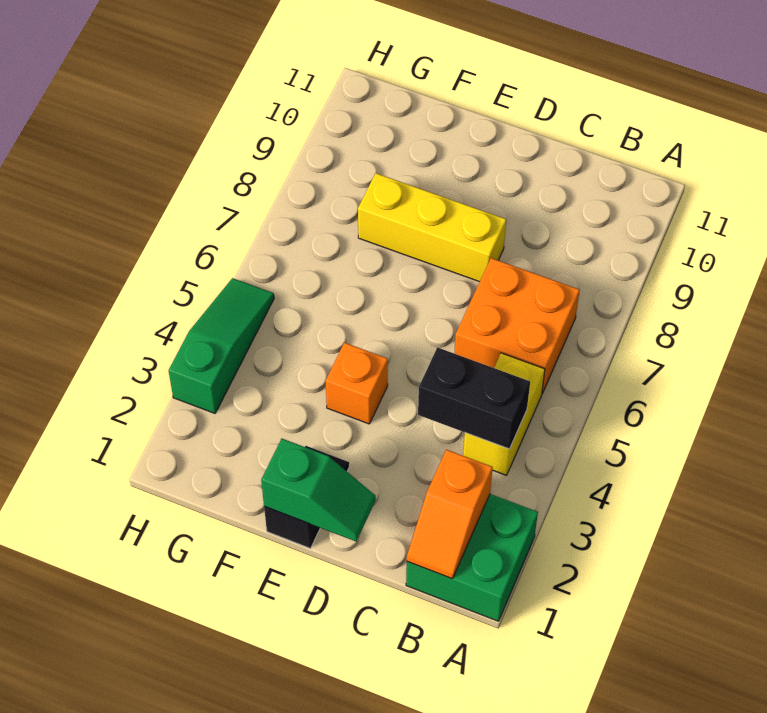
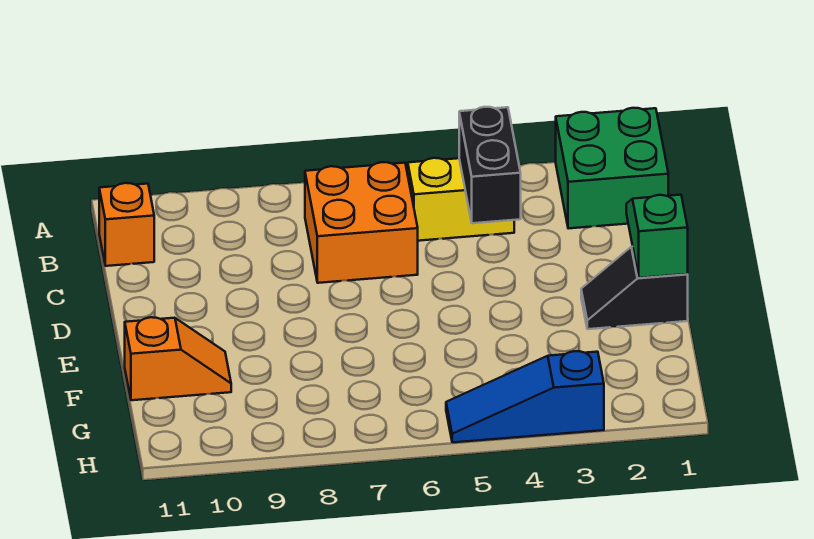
orange 1x2 slope [407,450,493,579] -> orange 1x2 slope moved to [125,317,231,400]
yellow 1x3 brick [358,173,506,282] -> none
orange 1x1 brick [326,343,388,424] -> orange 1x1 brick moved to [99,183,154,266]
green 1x3 slope [169,278,274,413] -> blue 1x3 slope [446,351,604,442]

